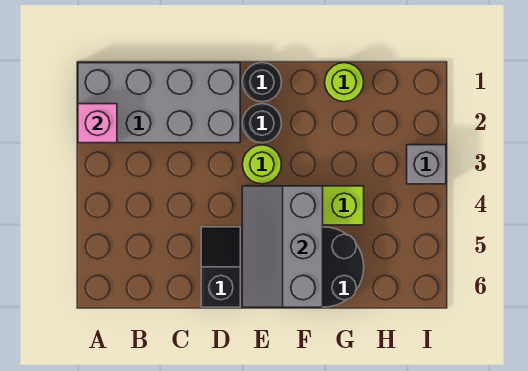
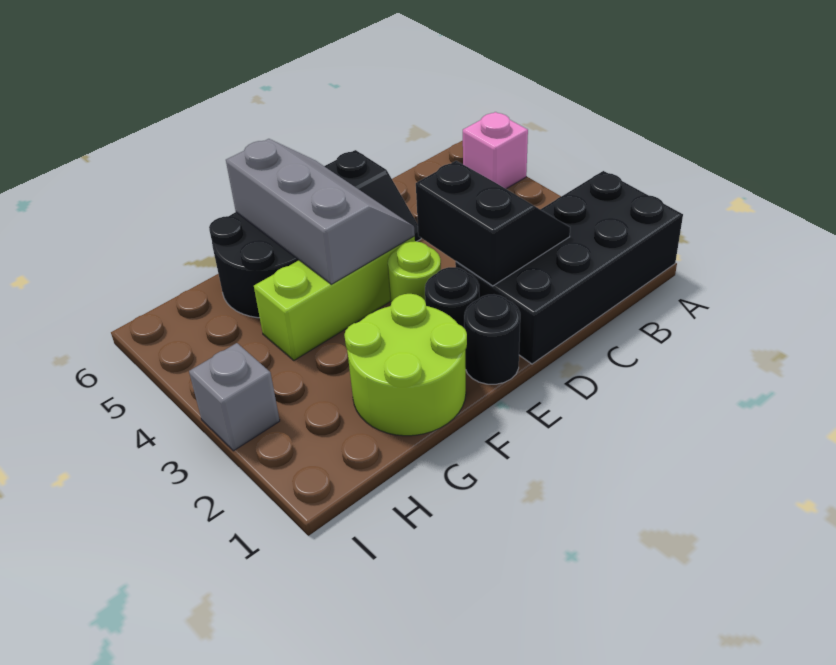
grey 2x4 brick [78,63,240,143] -> black 2x4 brick [455,171,683,364]
pink 1x1 brick [78,104,117,143] -> pink 1x1 brick moved to [463,112,528,189]
none -> black 2x2 slope [416,161,570,286]
lime 1x1 round brick [325,63,364,102] -> lime 2x2 round brick [344,294,467,436]

